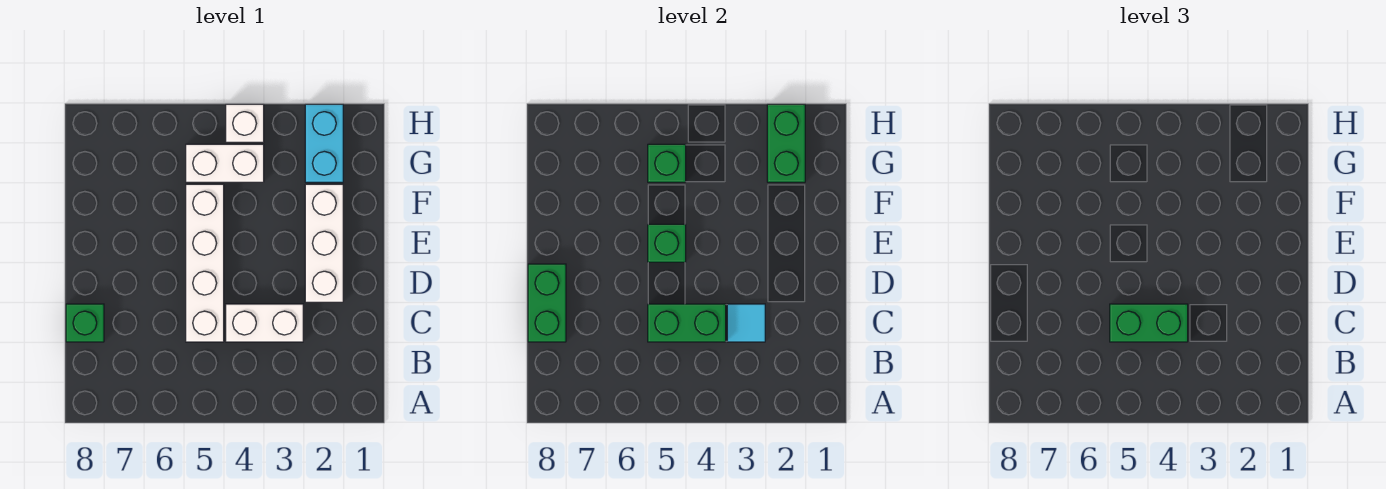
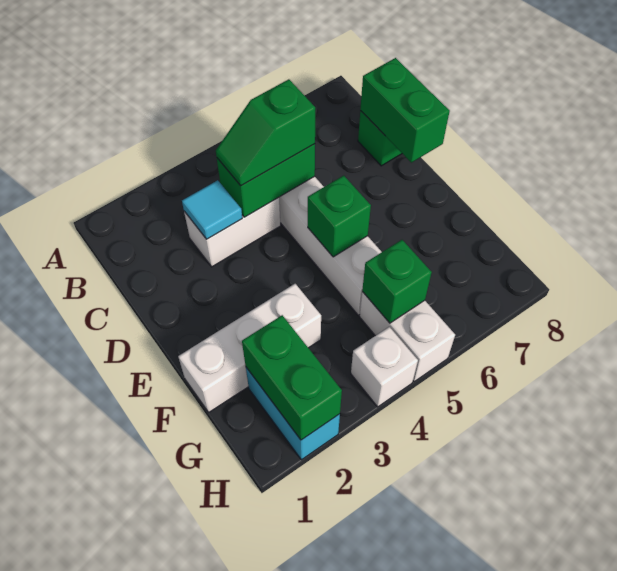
green 1x2 brick [1110,304,1188,342] -> green 1x2 slope [216,79,315,186]
white 1x3 brick [305,184,343,302] -> white 1x3 brick turned to [178,284,321,412]
white 1x2 brick [186,144,264,182] -> white 1x2 brick turned to [360,292,455,382]

